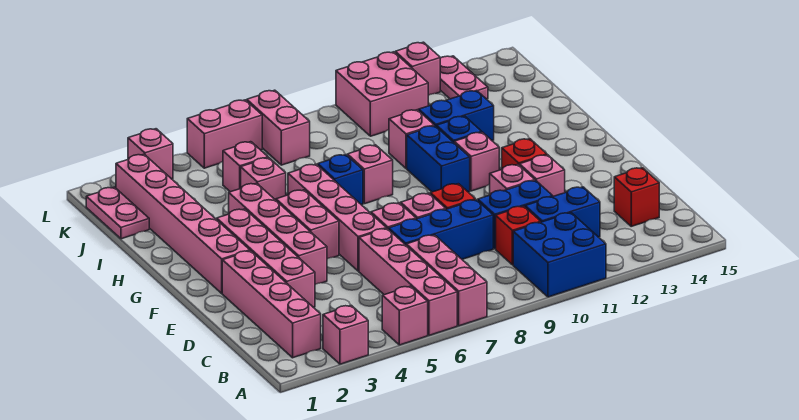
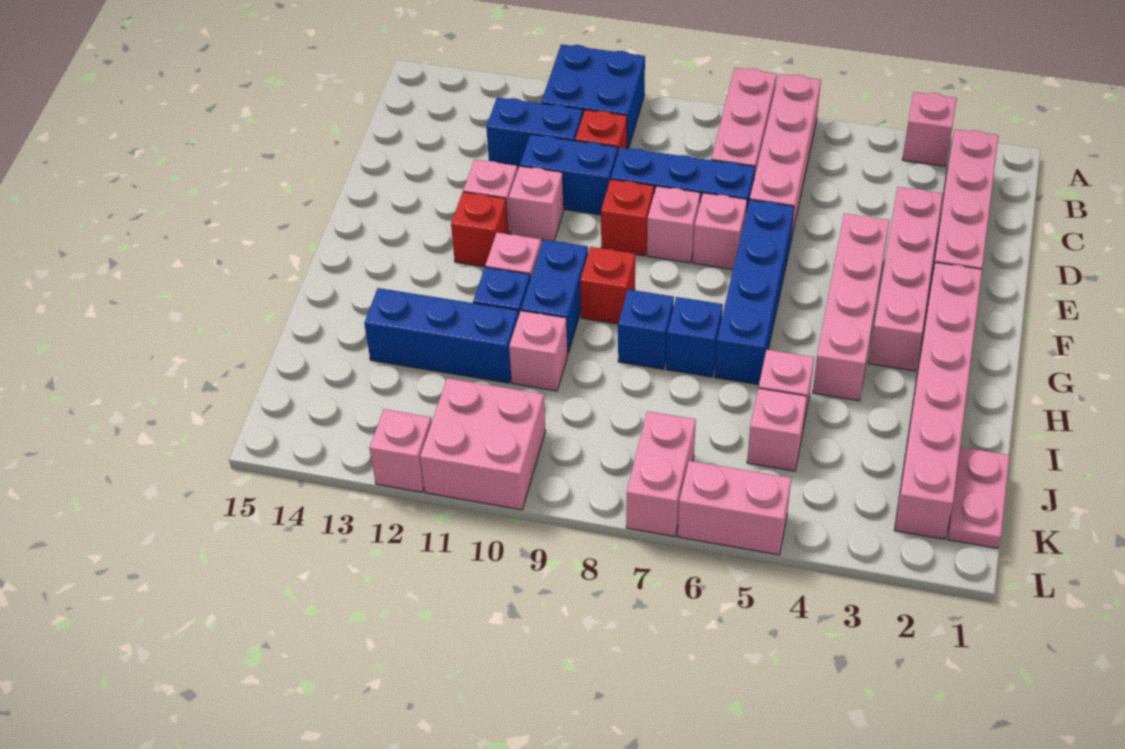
pink 1x1 brick [382,286,428,345] -> none
red 1x1 brick [614,168,659,226] -> red 1x1 brick moved to [580,247,635,324]
pink 1x4 brick [288,164,386,271] -> blue 1x4 brick [715,200,794,385]
pink 1x2 brick [276,190,339,259] -> none
pink 1x1 brick [347,145,393,204] -> blue 1x1 brick [618,289,674,369]
blue 1x2 brick [419,90,494,141] -> blue 1x3 brick [364,288,519,383]
pink 1x2 plate [440,56,488,99] -> none
pink 1x1 brick [128,129,173,179] -> none

